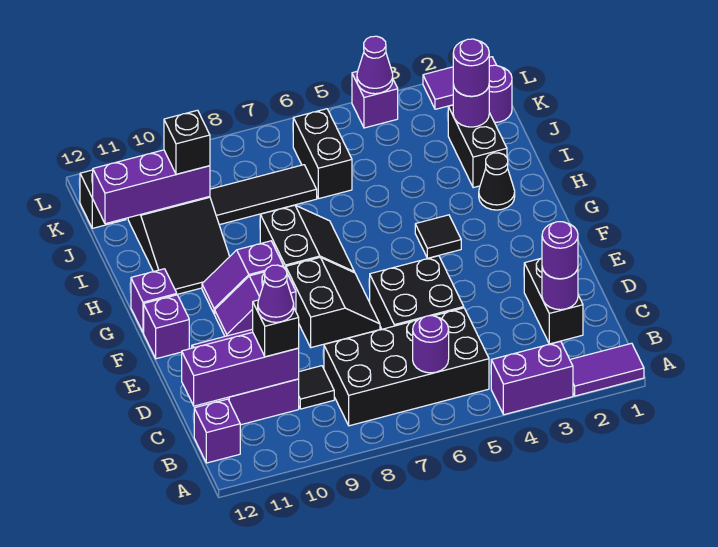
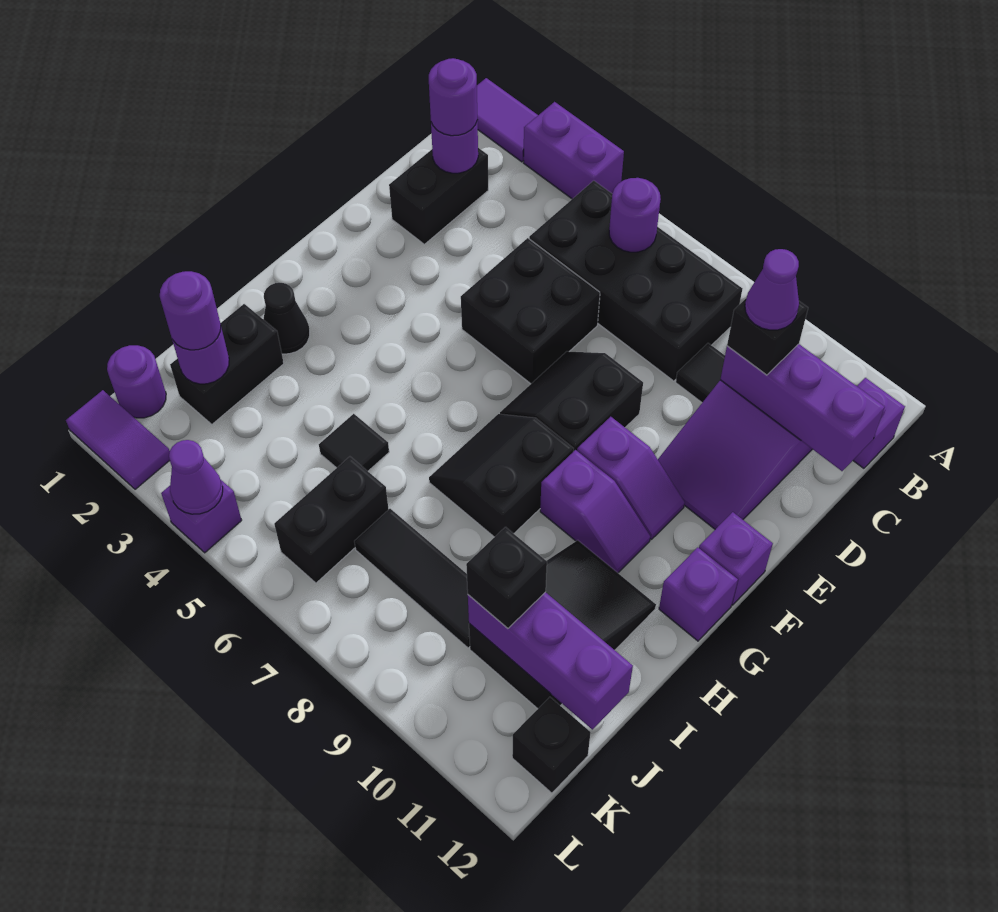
black 1x1 tile [415,215,461,258] -> black 1x1 tile moved to [319,414,389,471]

